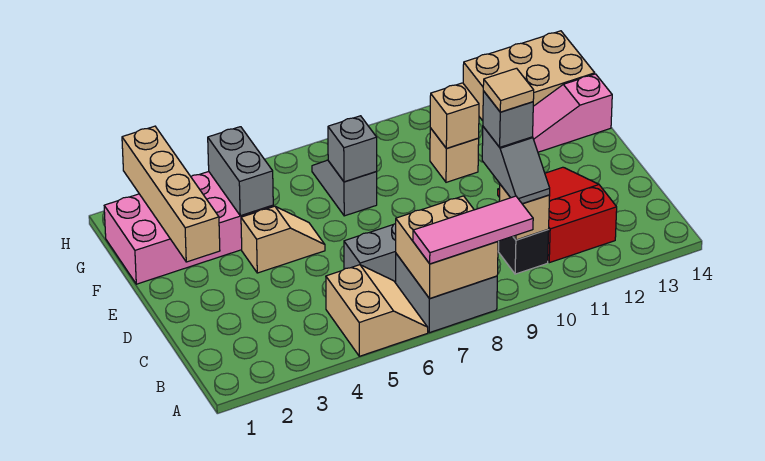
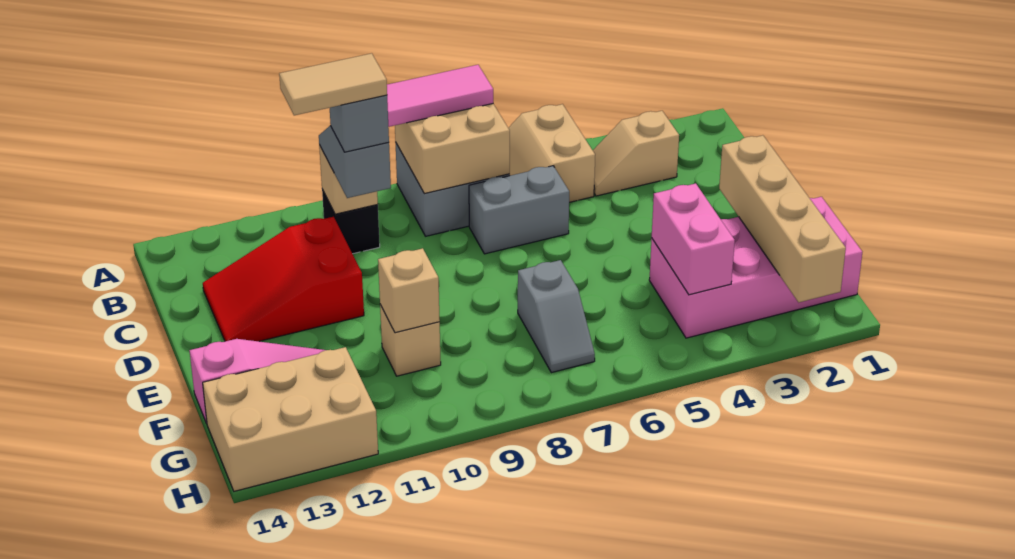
red 2x3 slope [498,167,617,263] -> red 2x3 slope turned to [203,217,364,341]
tan 1x1 tile [483,68,534,112] -> tan 1x2 tile [279,53,387,115]
tan 1x2 slope [241,206,325,273] -> tan 1x2 slope moved to [593,111,679,196]
grey 1x2 brick [208,127,273,216] -> pink 1x2 brick [652,183,735,295]
grey 1x1 brick [328,116,377,182] -> none

